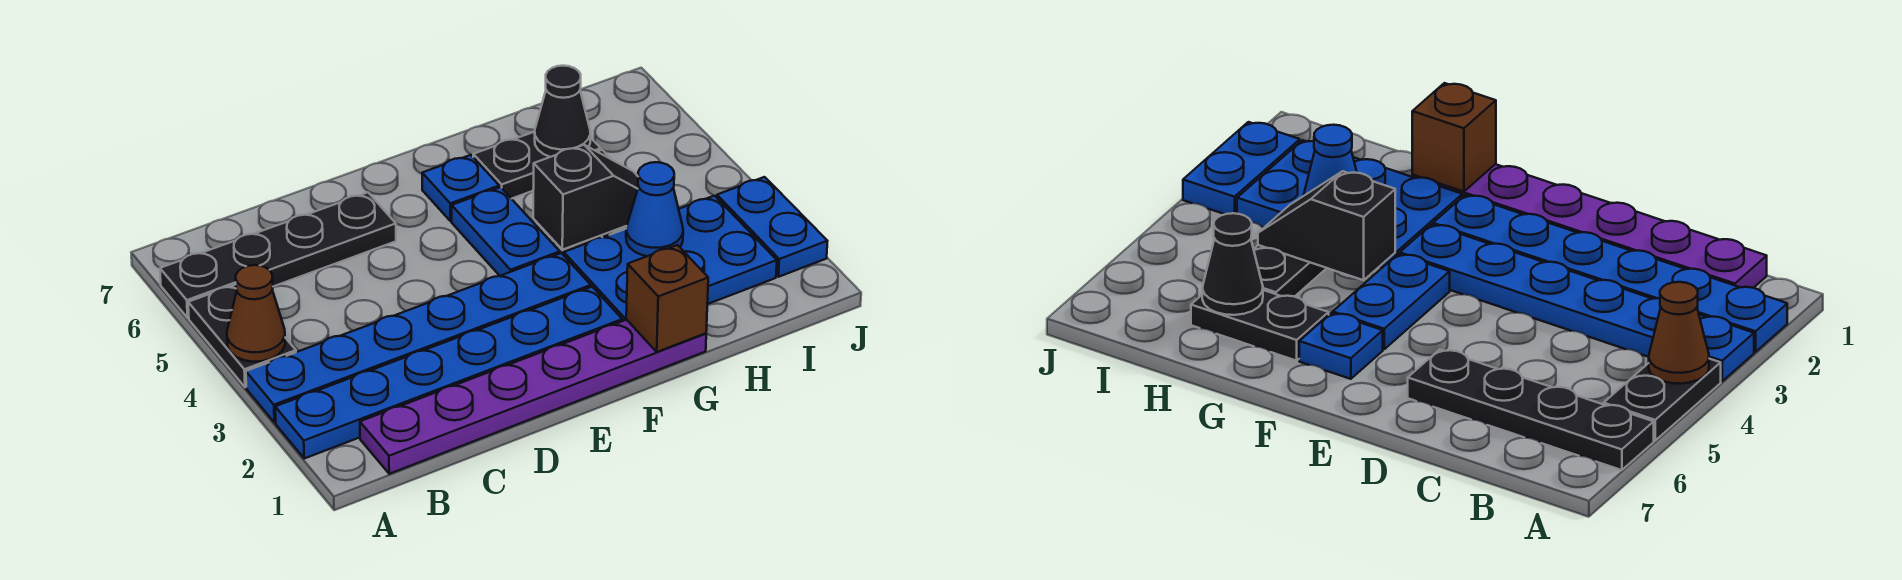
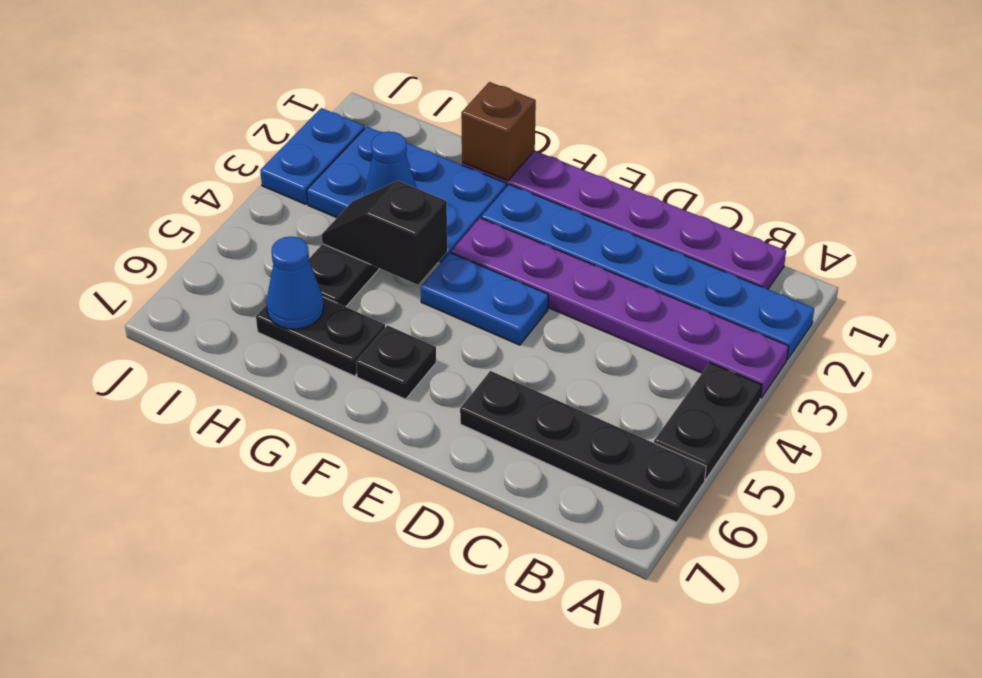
blue 1x6 plate [246,253,591,423] -> purple 1x6 plate [451,218,789,398]
brown 1x1 cone [227,265,285,362] -> none
blue 1x2 plate [452,187,560,276] -> blue 1x2 plate turned to [421,253,548,345]
blue 1x1 plate [422,155,499,221] -> black 1x1 plate [356,325,436,399]
black 1x1 cone [535,66,590,157] -> blue 1x1 cone [266,237,324,329]

